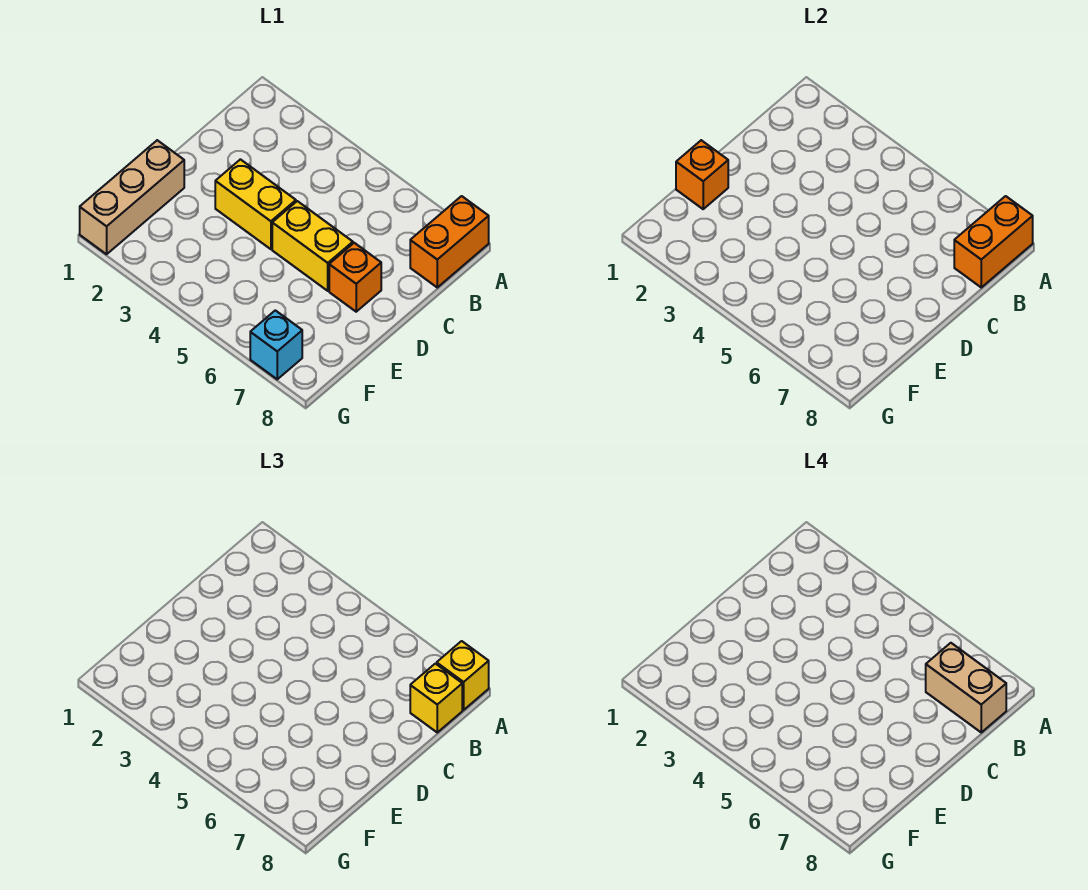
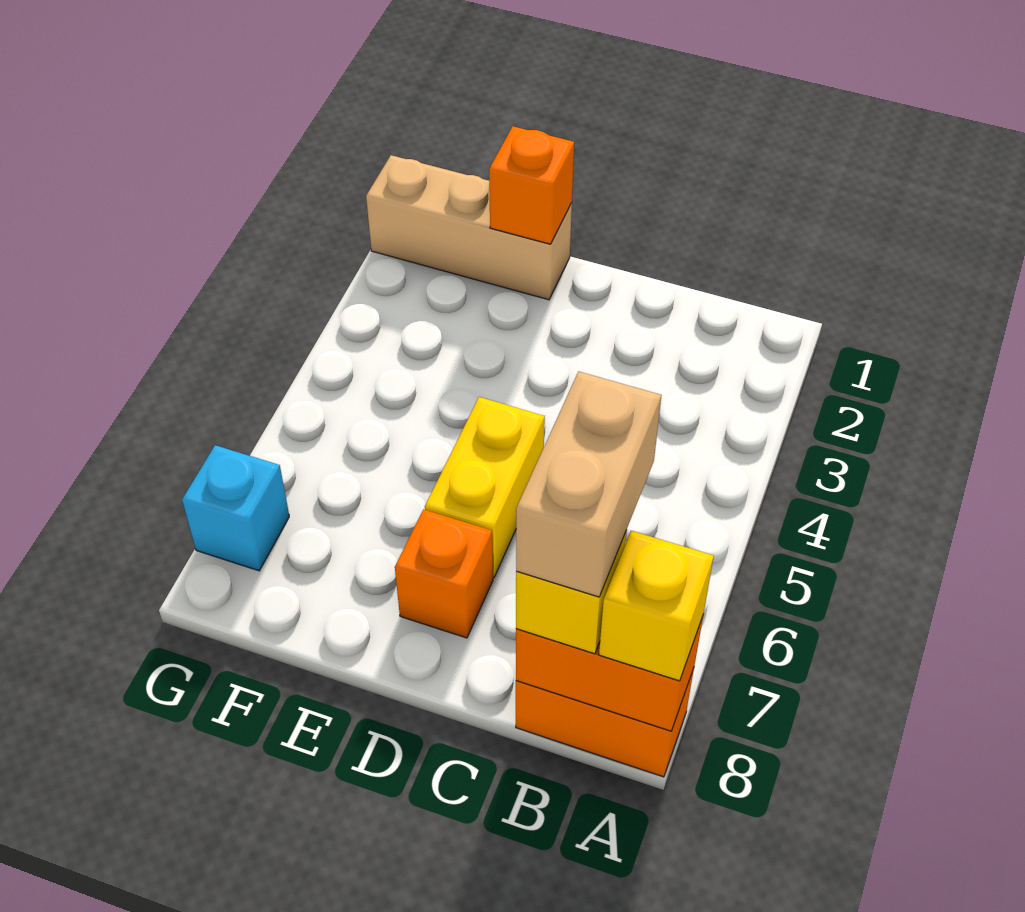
yellow 1x2 brick [215,159,296,249] -> none

